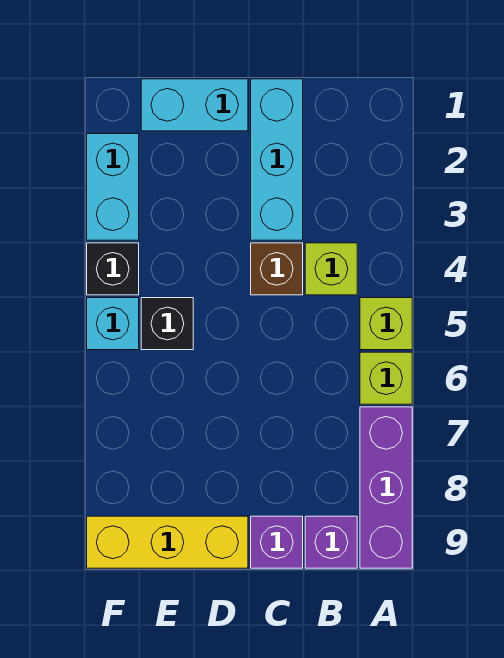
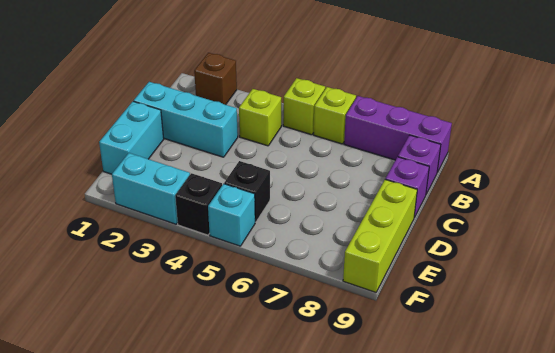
brown 1x1 brick [251,243,303,295] -> brown 1x1 brick moved to [194,53,237,105]
yellow 1x3 brick [87,516,248,568] -> lime 1x3 brick [343,180,417,292]

